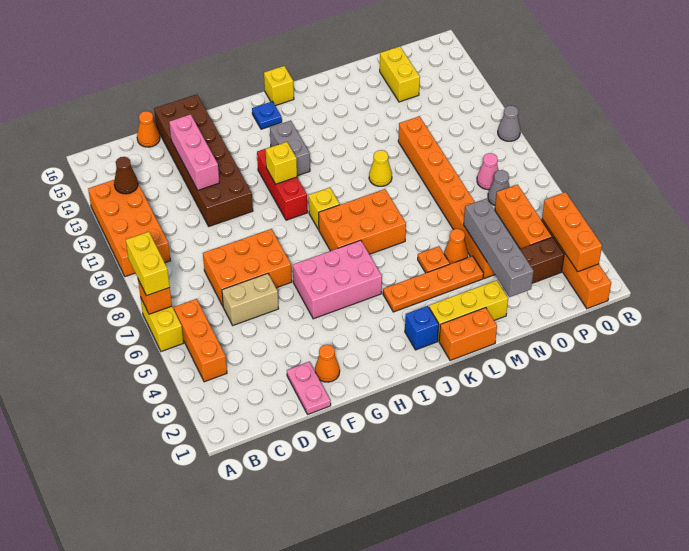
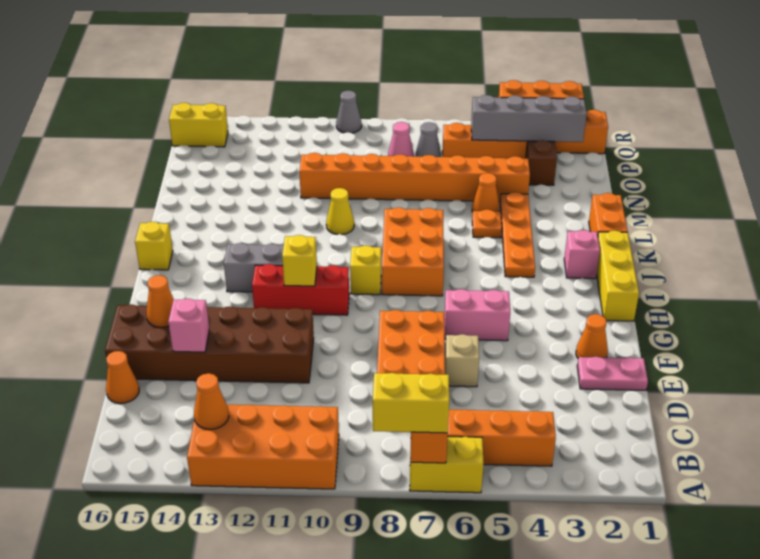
brown 1x1 cone [114,157,138,194] -> orange 1x1 cone [194,373,229,429]
tan 1x2 brick [222,273,279,325] -> tan 1x1 brick [445,334,479,387]
pink 1x3 brick [169,114,219,190] -> pink 1x1 brick [168,299,209,352]
none -> orange 1x1 cone [146,275,174,328]
pink 2x3 brick [293,240,382,319] -> pink 1x2 brick [444,289,510,341]
blue 1x1 plate [252,101,282,129] -> none
blue 1x1 brick [405,306,439,350] -> pink 1x1 brick [564,230,600,279]
yellow 1x3 brick [429,280,508,341] -> yellow 1x3 brick moved to [597,231,639,321]
grey 1x4 brick [464,198,534,297] -> grey 1x4 brick moved to [471,95,587,142]
yellow 1x2 brick [380,46,420,102] -> yellow 1x2 brick moved to [169,103,228,147]

